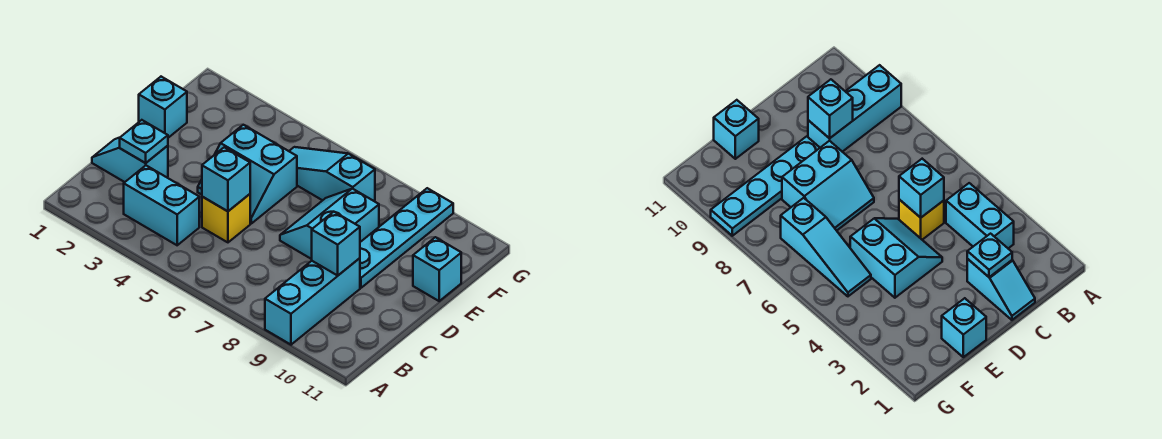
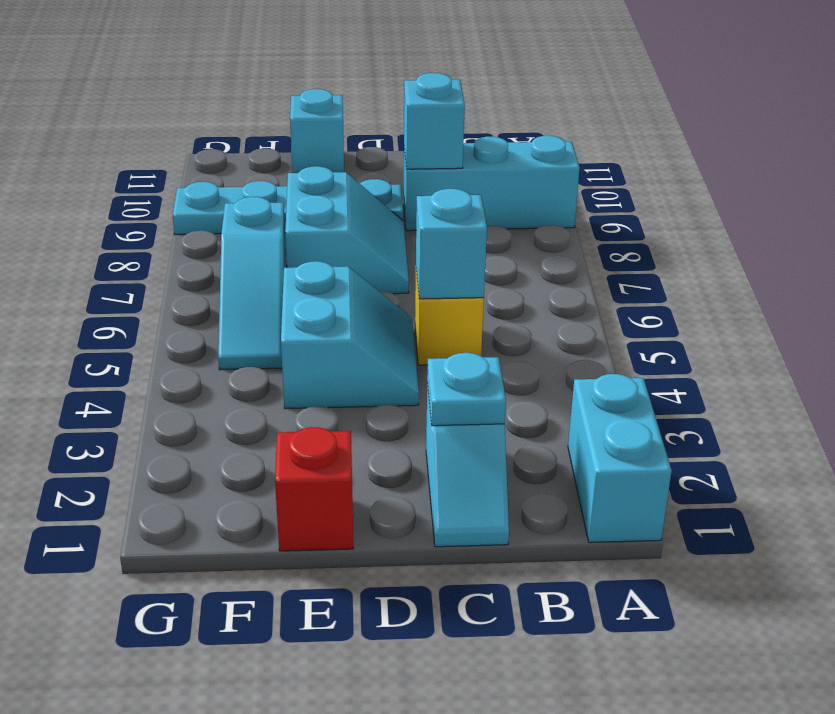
cyan 1x2 brick [124,166,199,245] -> cyan 1x2 brick moved to [568,374,672,542]
cyan 2x2 slope [280,189,379,259] -> cyan 2x2 slope turned to [285,166,409,294]
cyan 1x1 brick [139,77,187,138] -> red 1x1 brick [275,427,353,551]

